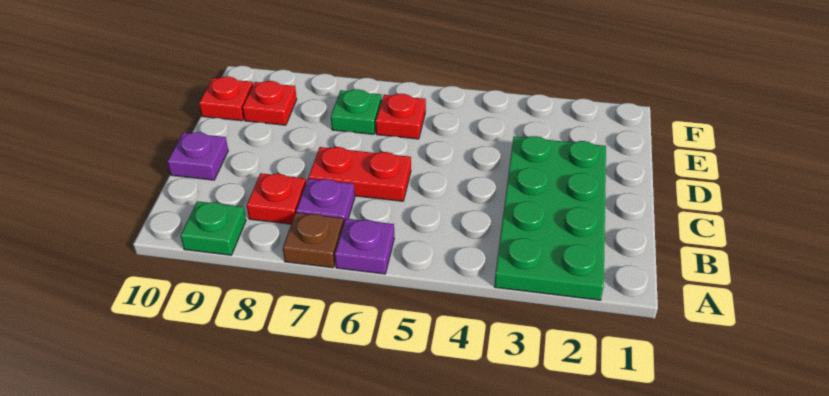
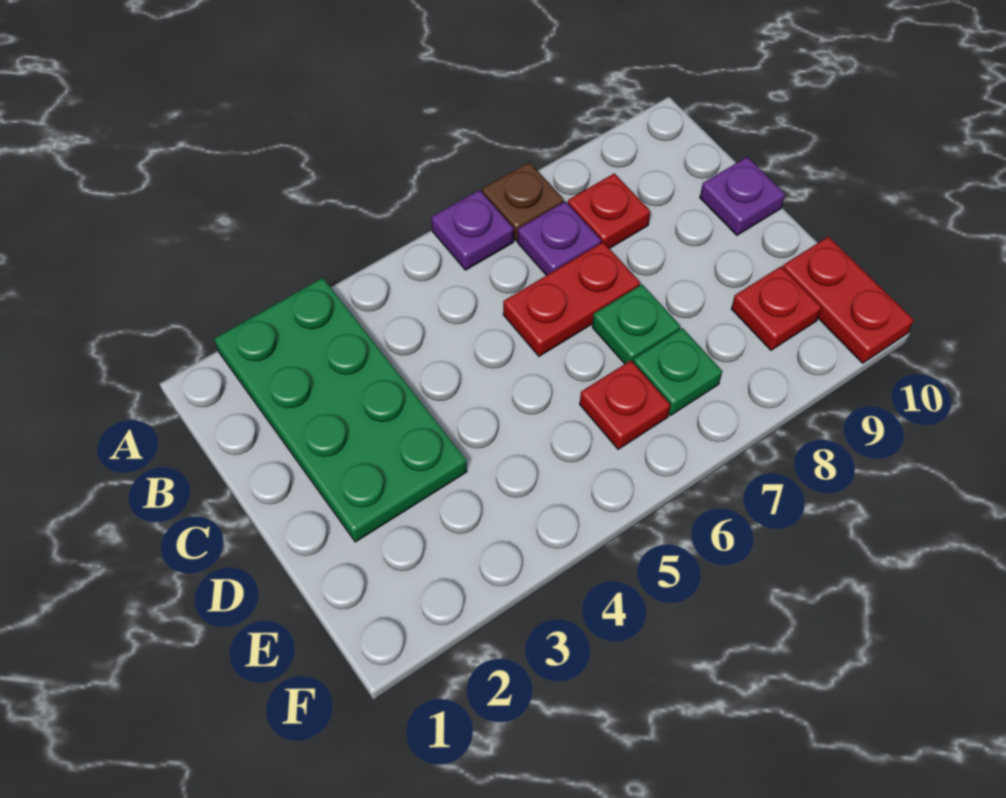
green 1x1 plate [181,201,246,255] -> green 1x1 plate moved to [592,285,680,364]
red 1x1 plate [199,77,253,121] -> red 1x2 plate [783,237,914,363]

